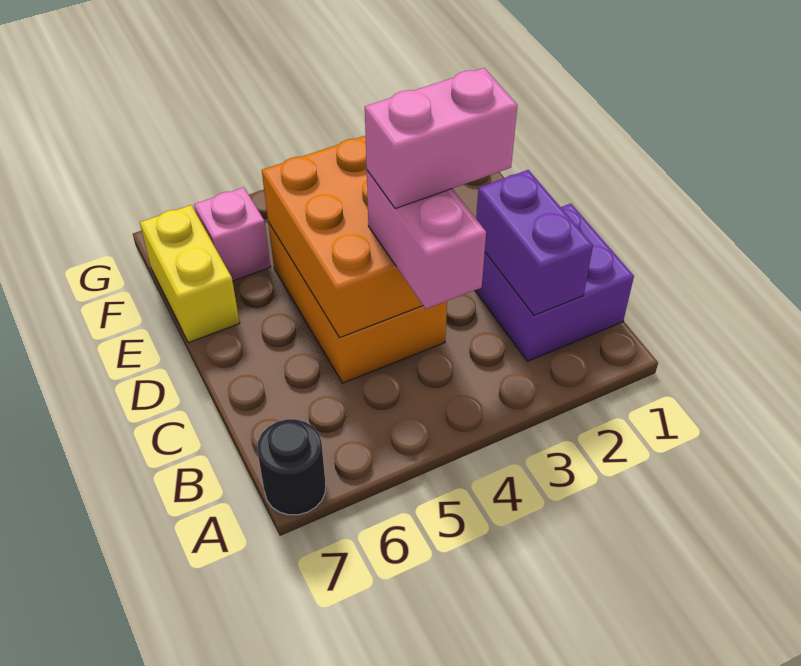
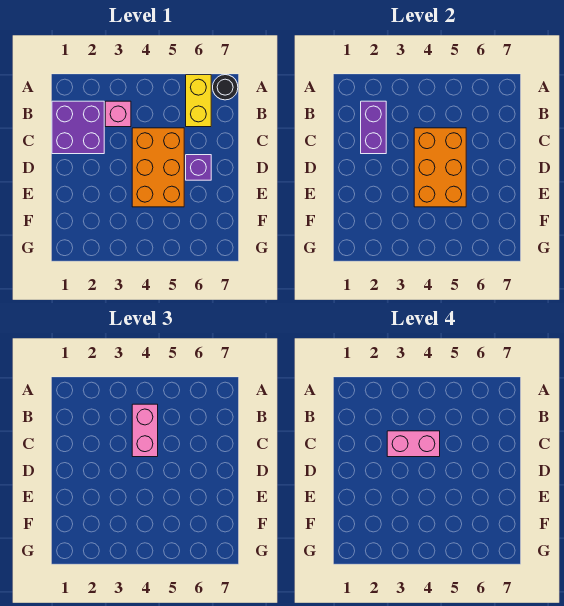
none -> purple 1x1 brick [186,155,211,180]
yellow 1x2 brick [140,205,240,343] -> yellow 1x2 brick moved to [186,75,211,127]
pink 1x1 brick [194,188,271,281] -> pink 1x1 brick moved to [105,101,131,127]

